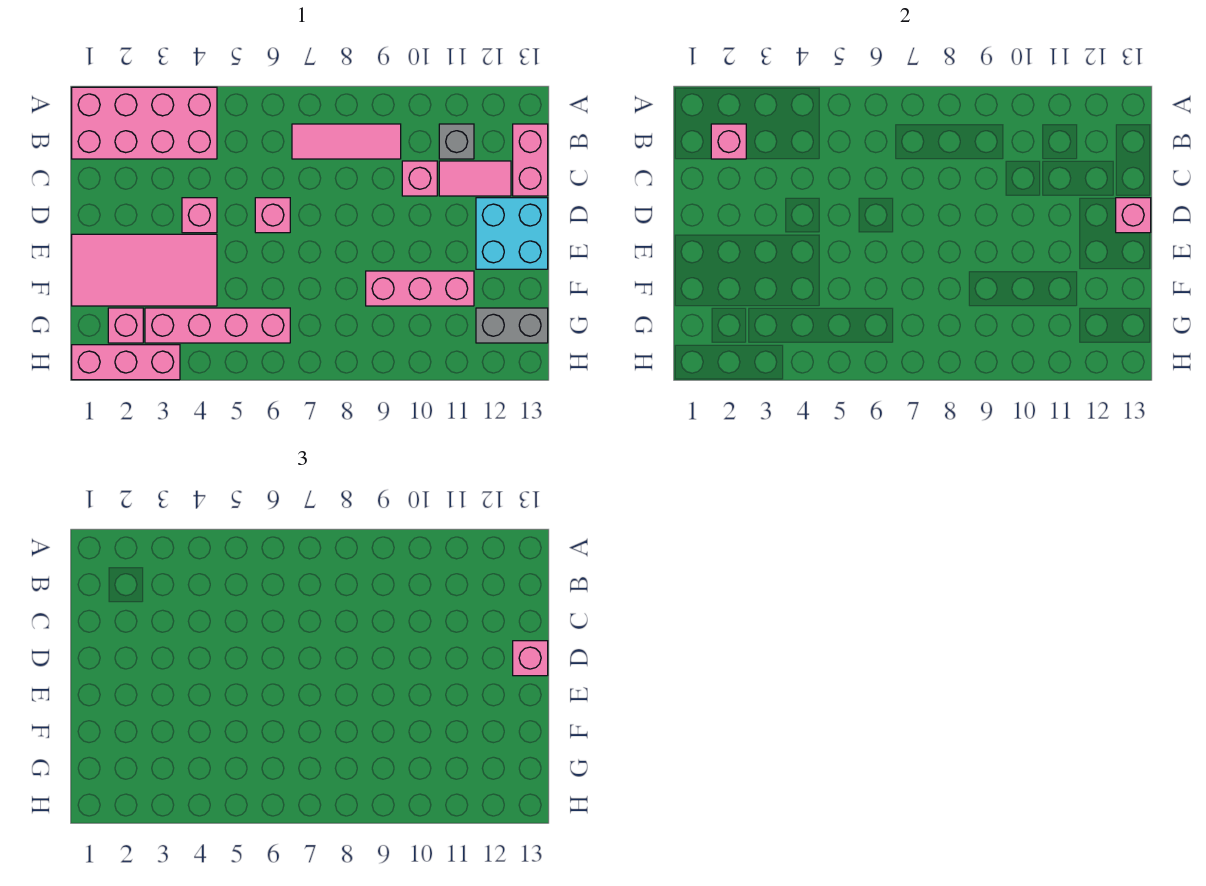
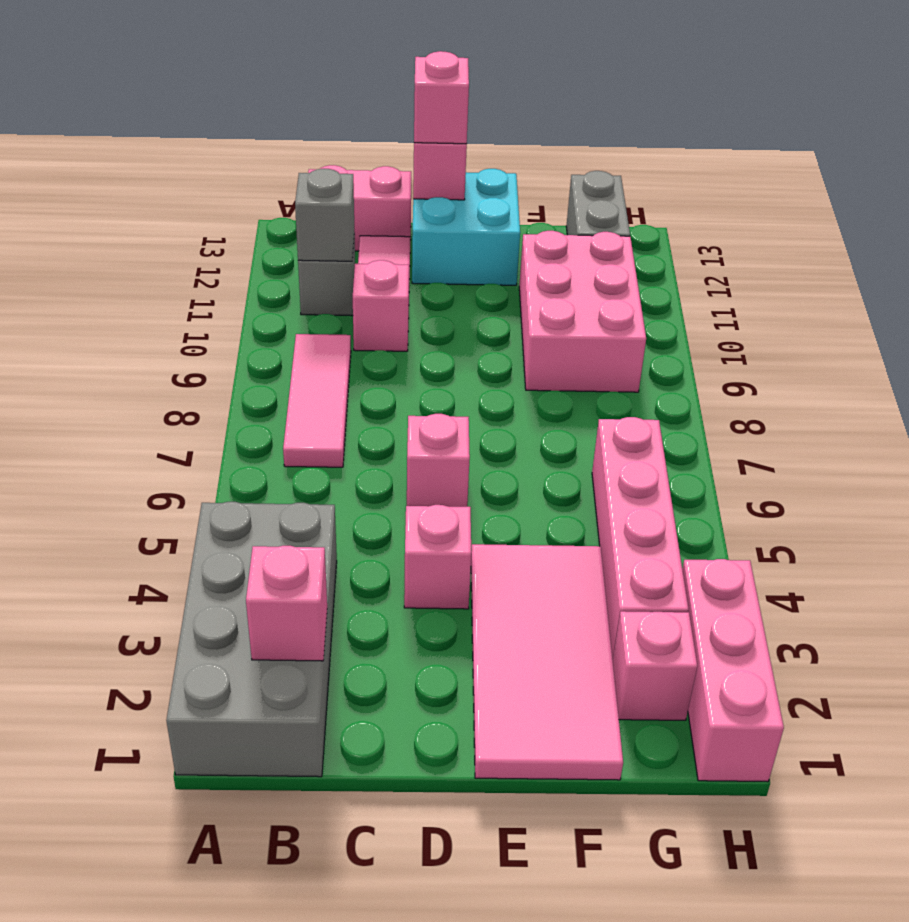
pink 2x4 brick [72,87,217,159] -> grey 2x4 brick [166,502,337,777]
none -> grey 1x1 brick [295,169,354,261]
pink 1x3 brick [366,271,474,306] -> pink 2x3 brick [519,231,646,392]

